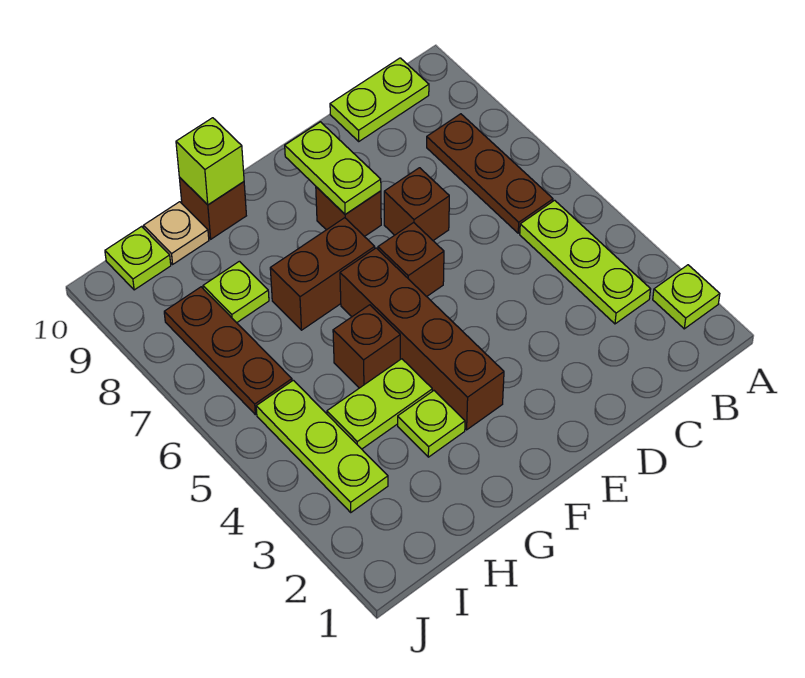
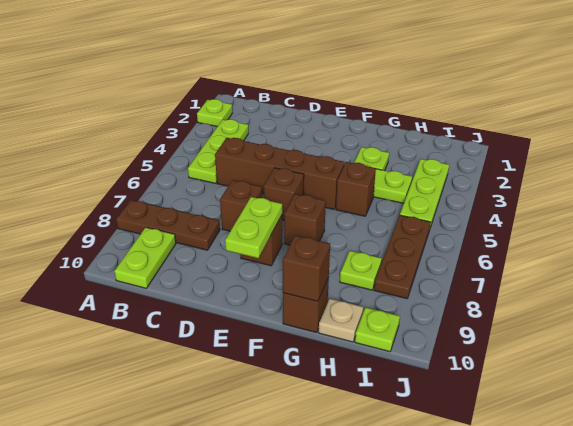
brown 1x3 plate [427,114,553,233] -> brown 1x3 plate turned to [116,200,220,250]
lime 1x2 plate [330,58,429,141] -> lime 1x2 plate turned to [114,227,176,288]
brown 1x4 brick [340,248,504,430] -> brown 1x4 brick turned to [215,138,345,209]
brown 1x2 brick [270,218,375,330] -> brown 1x1 brick [284,194,326,245]
lime 1x1 brick [176,118,244,205] -> brown 1x1 brick [283,235,330,301]

